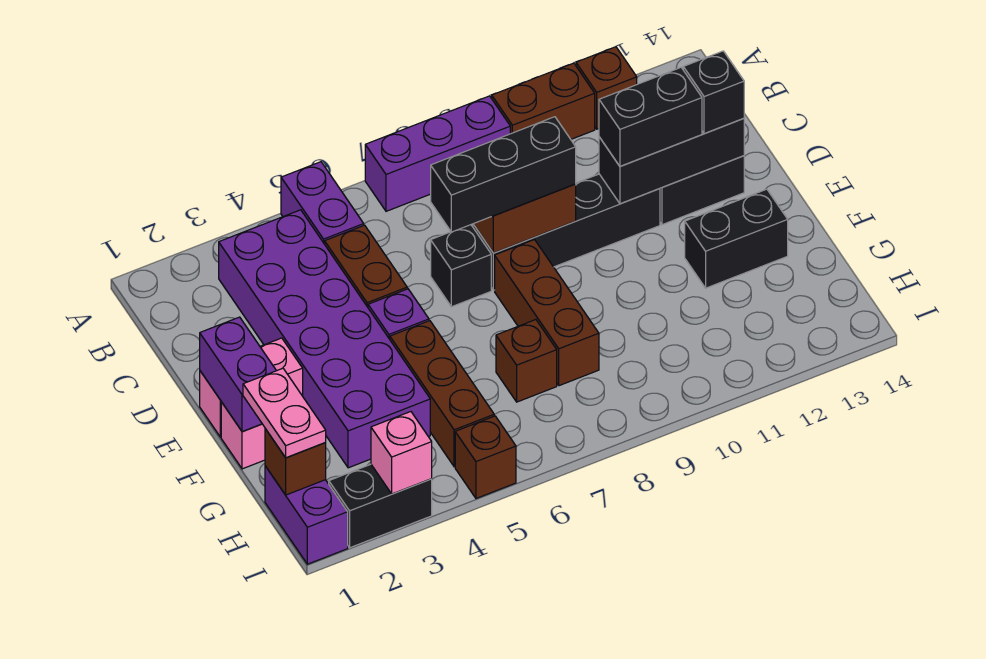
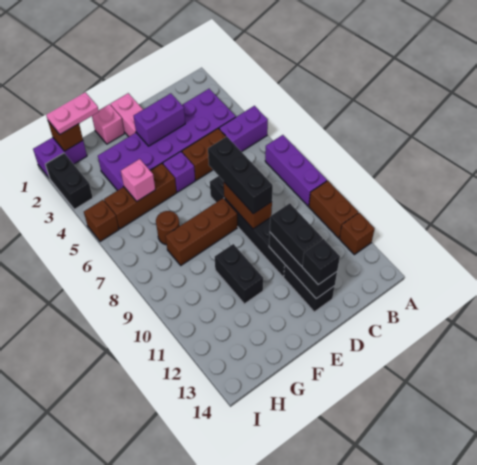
purple 1x2 brick [200,317,276,432] -> purple 1x2 brick moved to [134,93,185,146]
black 1x2 brick [685,189,788,288] -> black 1x2 brick moved to [215,244,263,304]
brown 1x1 brick [496,320,557,402] -> brown 1x1 round brick [156,211,180,245]
pink 1x1 brick [371,412,432,494] -> pink 1x1 brick moved to [121,159,155,201]

